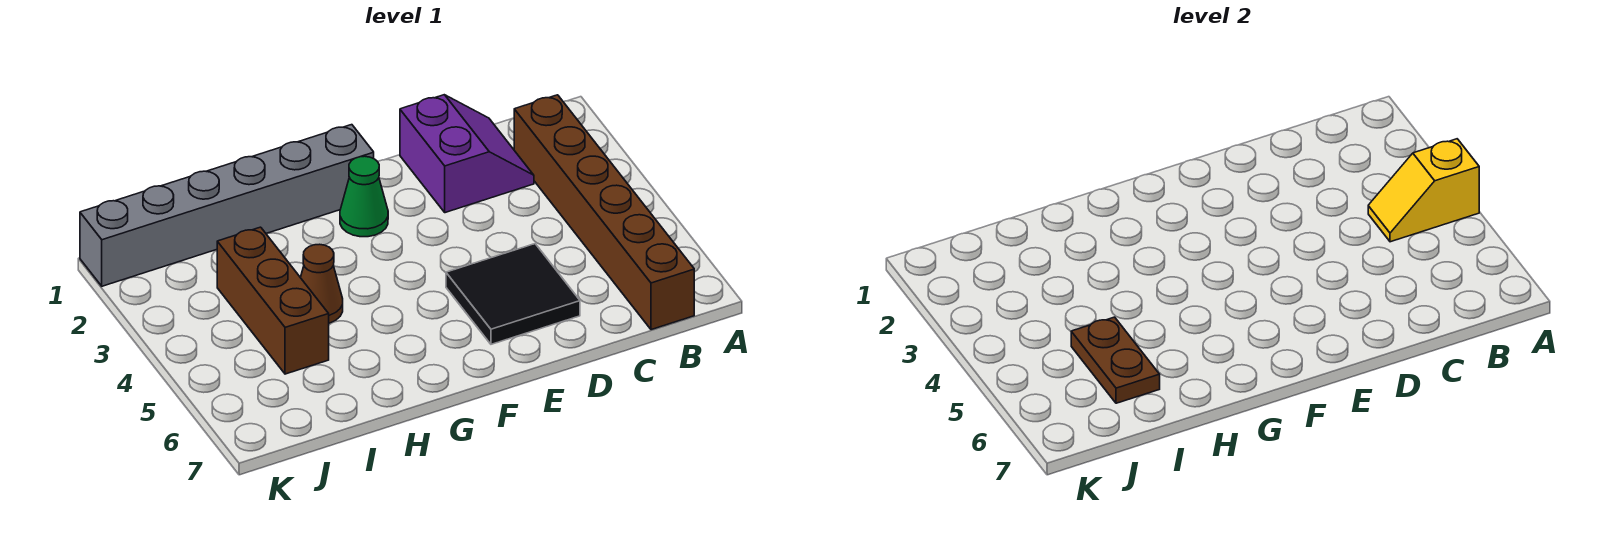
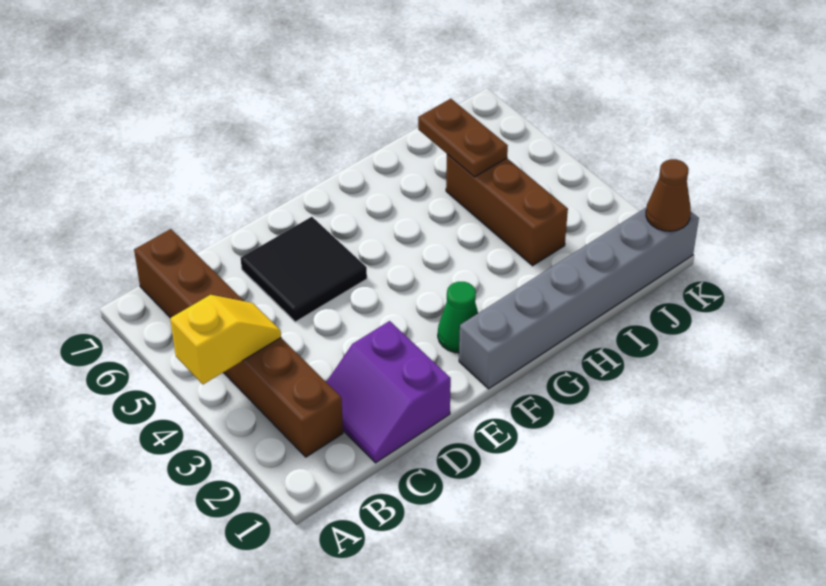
brown 1x1 cone [301,244,343,323] -> brown 1x1 cone moved to [646,159,691,231]

